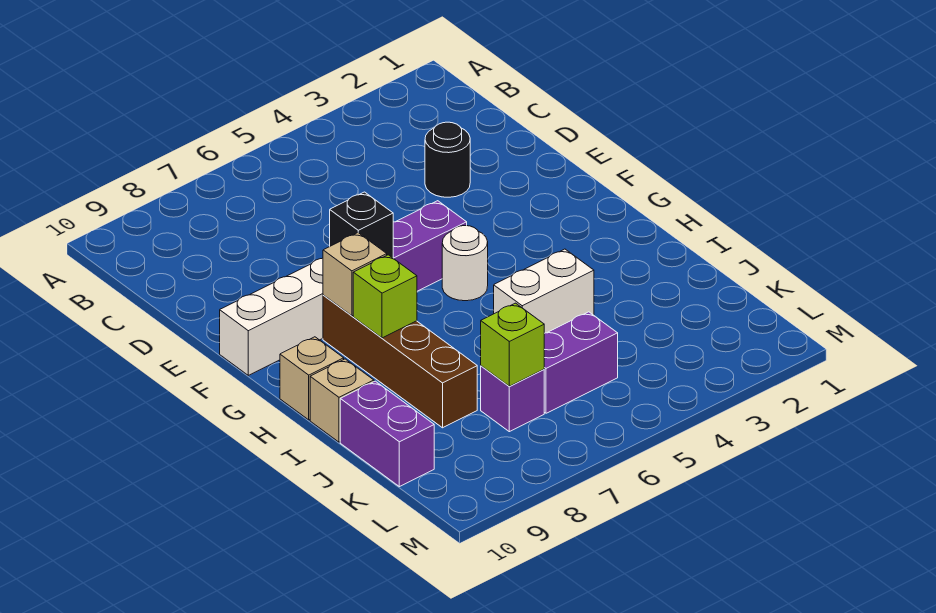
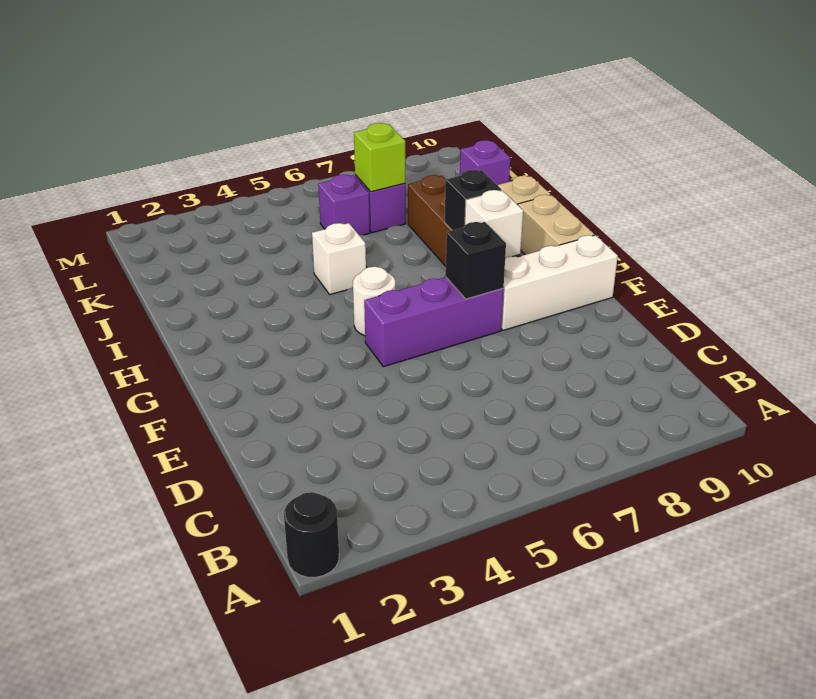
black 1x1 round brick [425,122,470,197] -> black 1x1 round brick moved to [284,492,339,577]
tan 1x1 brick [323,233,387,316] -> white 1x1 brick [465,190,523,258]
lime 1x1 brick [353,255,417,338] -> black 1x1 brick [445,170,501,230]
tan 1x1 brick [280,337,344,420] -> tan 1x2 brick [518,195,594,255]
white 1x2 brick [494,249,594,333] -> white 1x1 brick [312,223,366,295]
purple 1x2 brick [340,381,434,487] -> purple 1x1 brick [460,140,510,186]
purple 1x2 brick [544,312,618,413] -> purple 1x1 brick [318,175,370,235]

